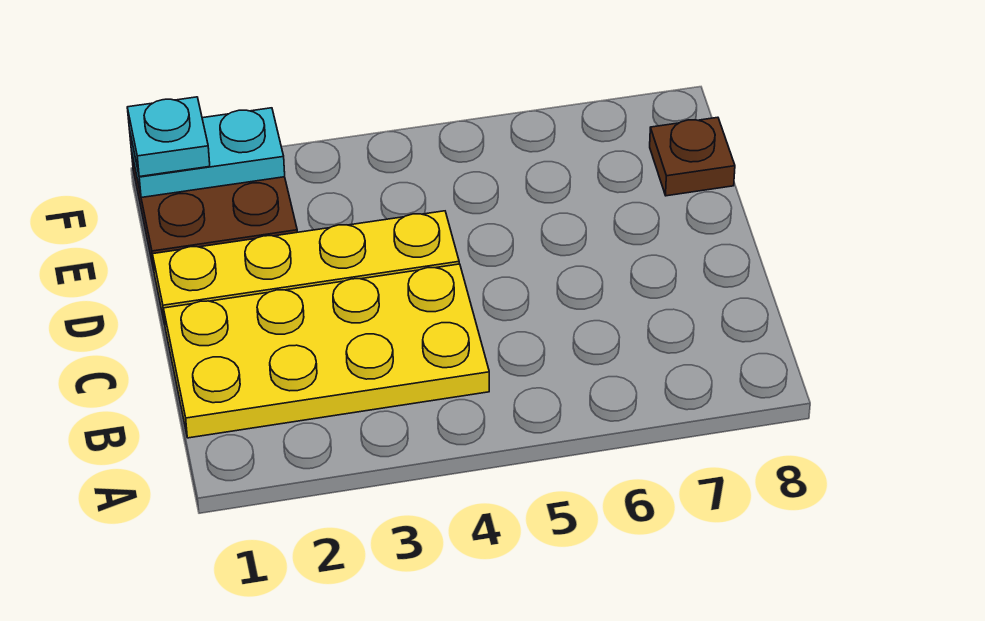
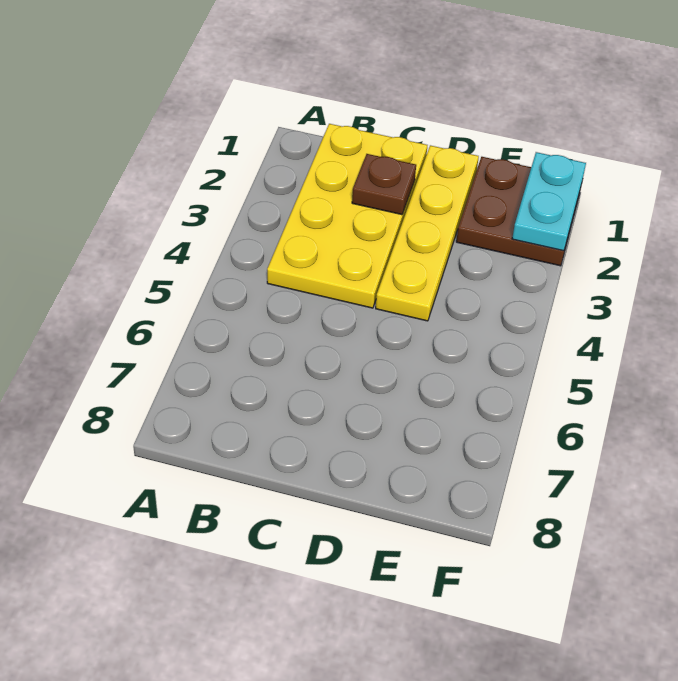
brown 1x1 plate [650,117,735,196] -> brown 1x1 plate moved to [352,154,416,215]
cyan 1x1 plate [127,97,210,177] -> none

